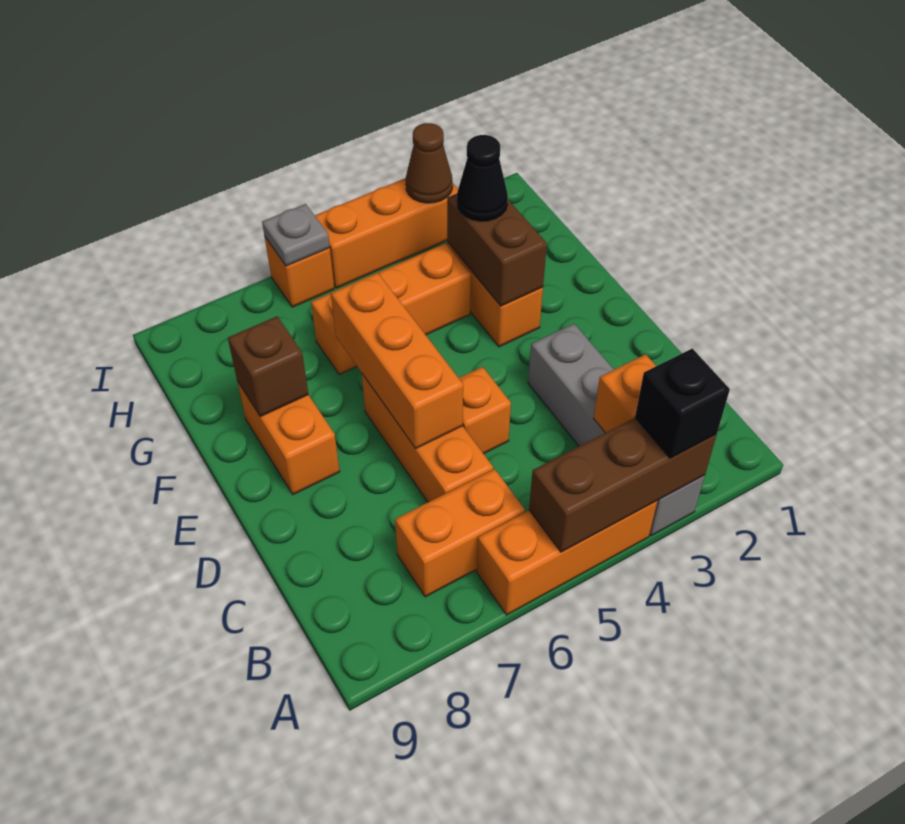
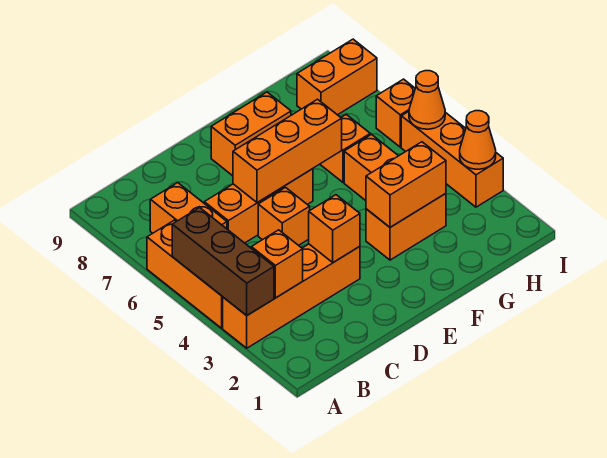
grey 1x4 brick [528,324,705,536] -> orange 1x4 brick [223,244,360,348]
black 1x1 brick [635,348,730,458] -> none
none -> orange 1x1 brick [309,195,360,262]
brown 1x2 brick [447,194,547,306] -> orange 1x2 brick [366,142,446,227]
brown 1x1 brick [228,316,308,417] -> none
black 1x1 cone [457,135,508,221] -> none
none -> orange 1x2 brick [297,39,377,115]
brown 1x1 cone [406,123,453,203] -> orange 1x1 cone [460,111,496,169]
none -> orange 1x1 cone [409,71,445,129]
grey 1x1 plate [262,204,330,266] -> none

